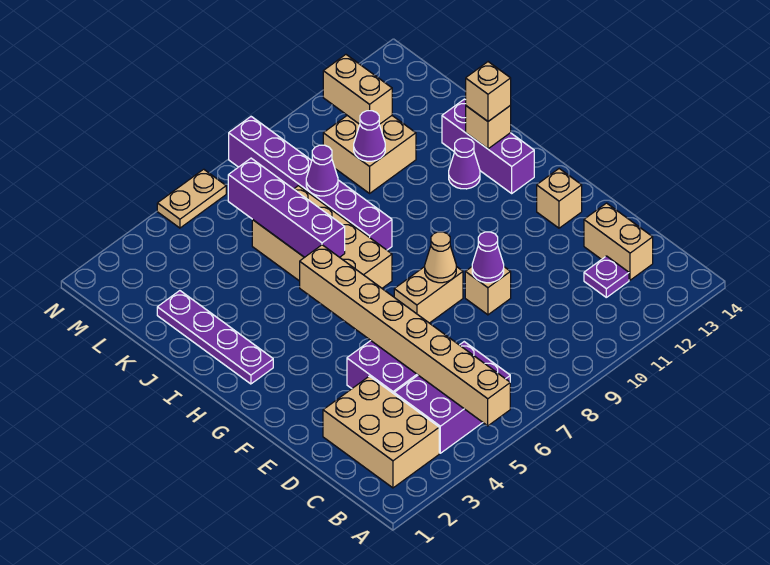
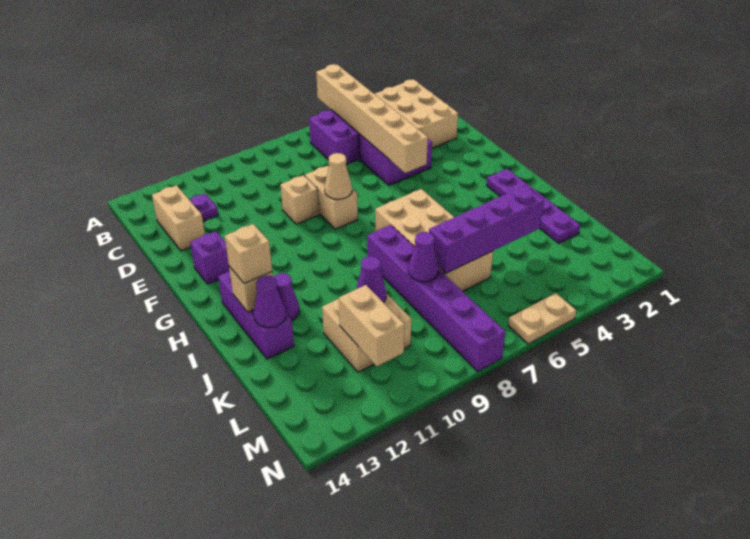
tan 1x8 brick [300,245,510,426] -> tan 1x6 brick [316,64,428,173]
purple 1x1 cone [472,232,504,283] -> purple 1x1 cone moved to [254,276,286,328]
tan 1x2 brick [394,267,463,323] -> tan 1x2 brick turned to [305,166,358,229]
tan 1x1 brick [537,169,582,228] -> purple 1x1 brick [190,231,230,284]
purple 1x4 brick [228,158,345,257] -> purple 1x4 brick turned to [429,186,544,274]

